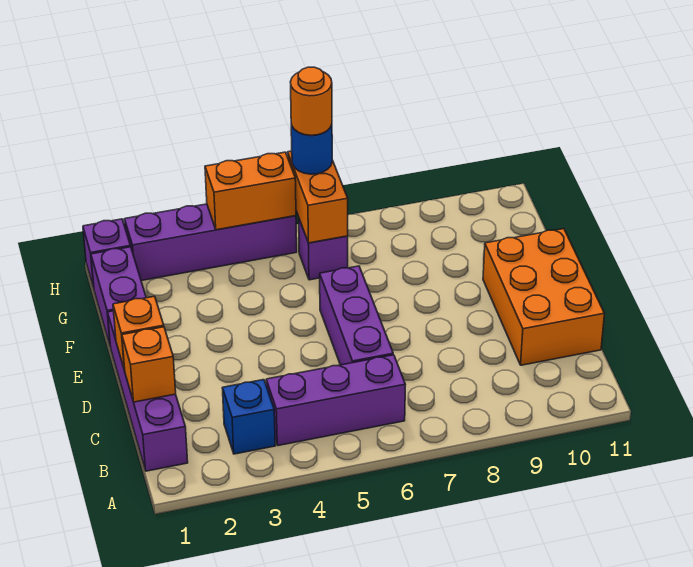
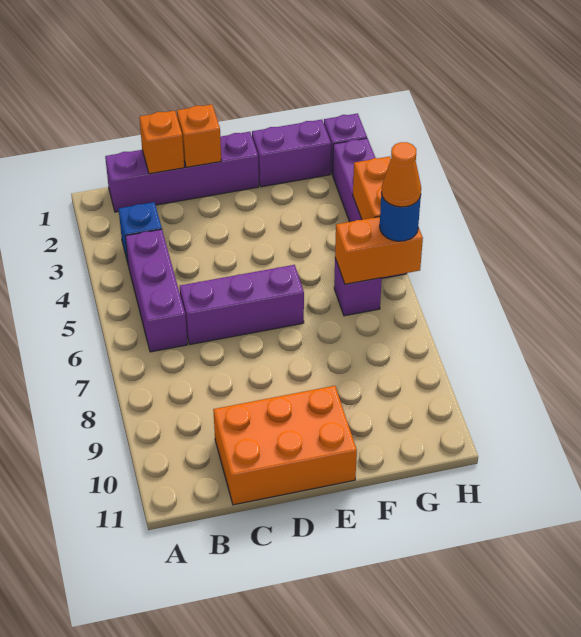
orange 1x1 round brick [291,67,332,135] -> orange 1x1 cone [381,142,421,207]

